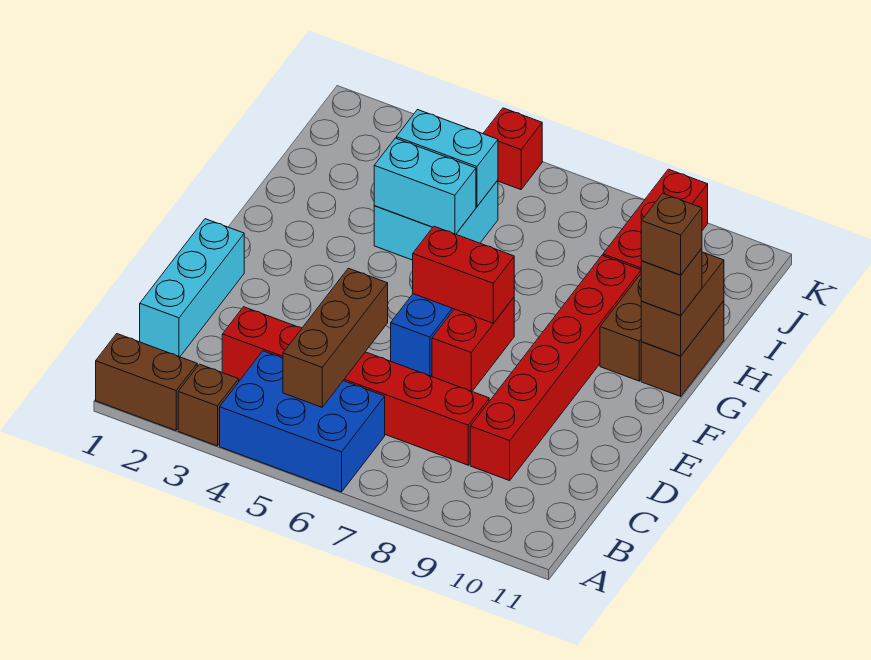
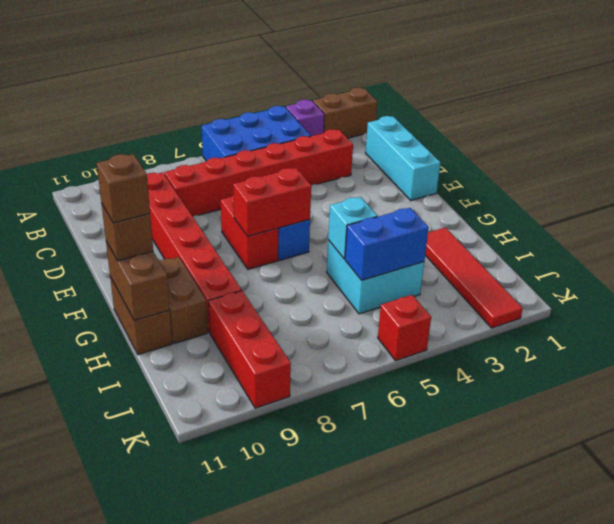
brown 1x1 brick [178,364,239,446] -> purple 1x1 brick [286,100,324,136]
brown 1x3 brick [283,268,388,407] -> none
none -> red 1x4 tile [425,227,523,328]
cyan 1x2 brick [374,138,476,234] -> cyan 1x1 brick [328,197,378,259]
cyan 1x2 brick [396,110,498,207] -> blue 1x2 brick [345,208,429,280]

